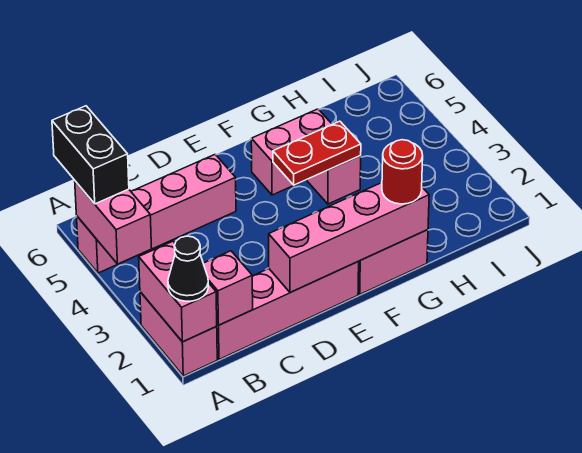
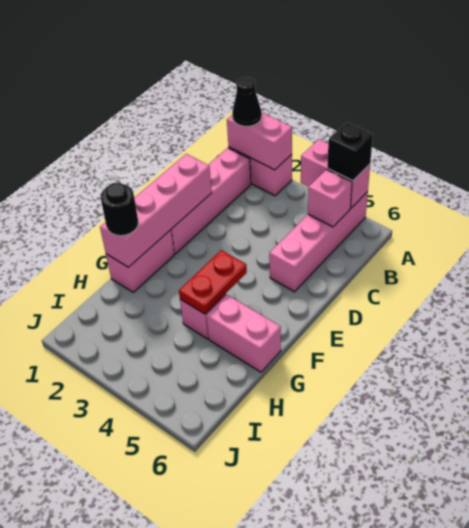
black 1x2 brick [52,106,129,204] -> black 1x1 brick [327,122,373,181]
pink 1x1 brick [203,251,253,325] -> pink 1x1 brick moved to [308,170,352,227]
pink 1x2 brick [251,109,332,195] -> pink 1x2 brick turned to [206,295,281,372]
red 1x1 round brick [382,140,423,204] -> black 1x1 round brick [101,183,138,236]

